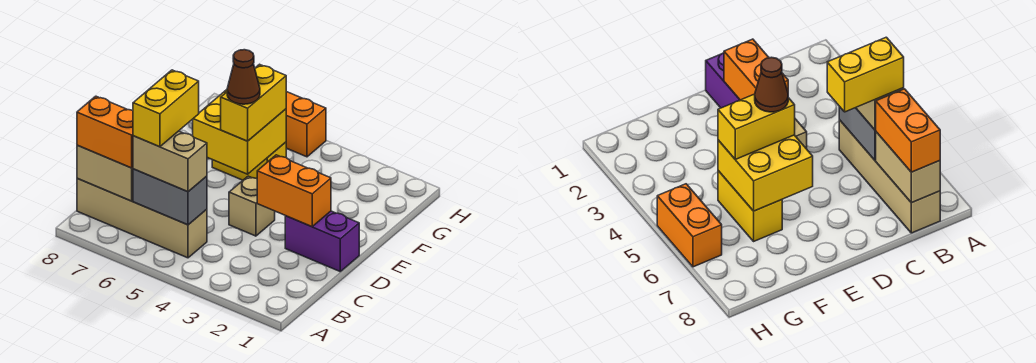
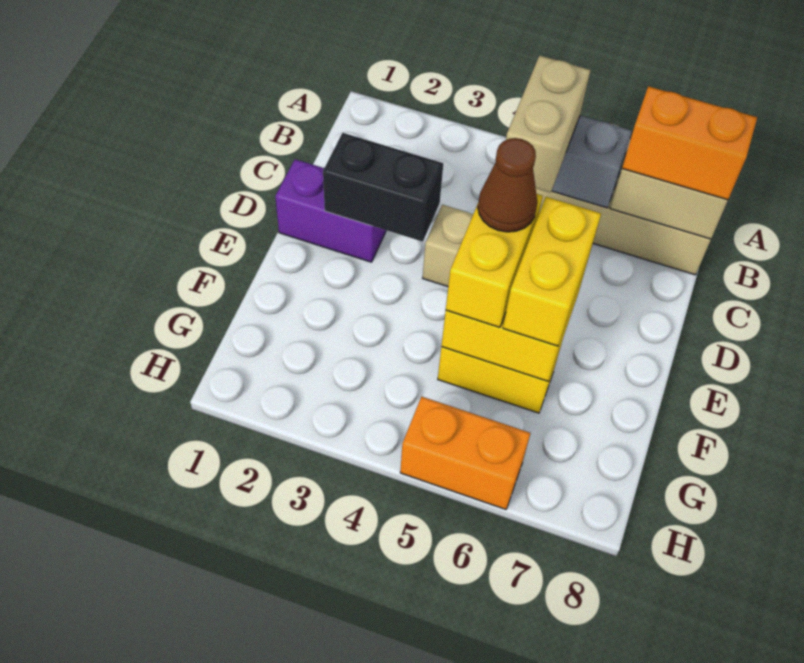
tan 1x2 brick [133,131,207,192] -> tan 1x2 brick turned to [506,55,591,193]
yellow 1x2 brick [133,70,199,147] -> yellow 1x2 brick moved to [503,197,601,346]
orange 1x2 brick [257,155,331,227] -> black 1x2 brick [323,133,443,242]

